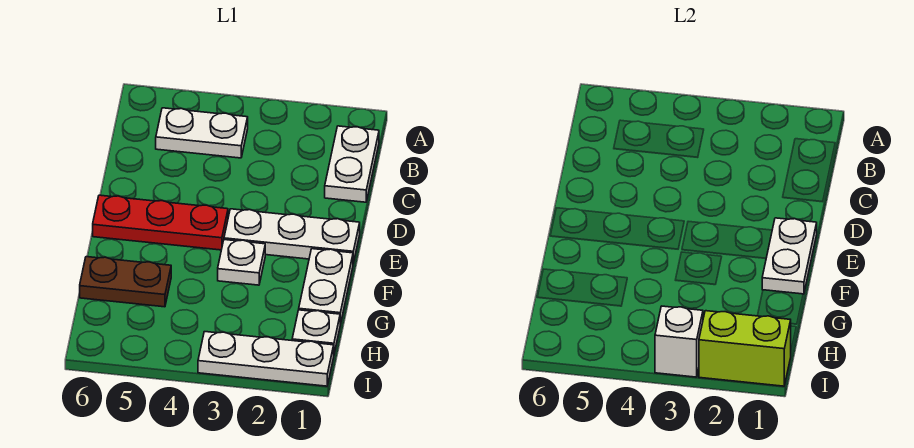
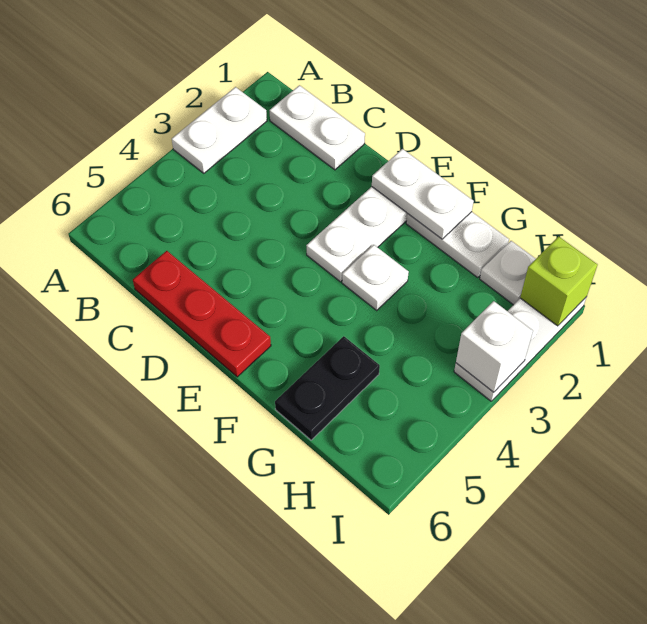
white 1x2 plate [156,108,248,158] -> white 1x2 plate moved to [172,87,267,173]
red 1x3 plate [93,195,228,250] -> red 1x3 plate turned to [133,251,271,377]
brown 1x2 plate [80,257,171,307] -> black 1x2 plate [275,336,380,440]
lime 1x2 brick [699,311,791,386] -> lime 1x1 brick [520,236,598,326]

